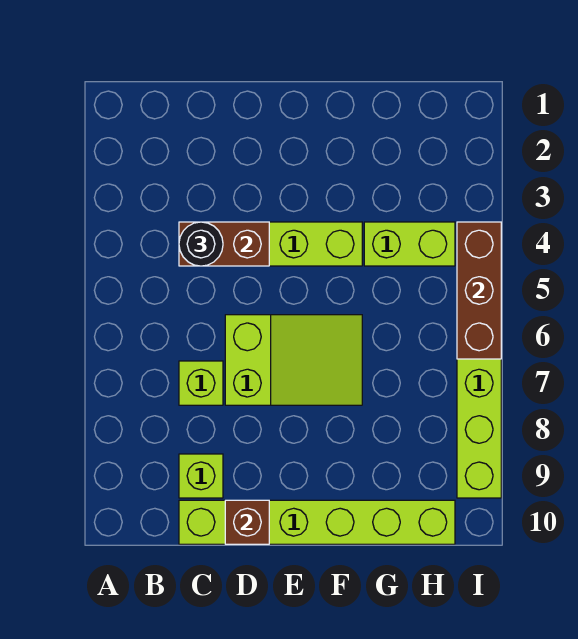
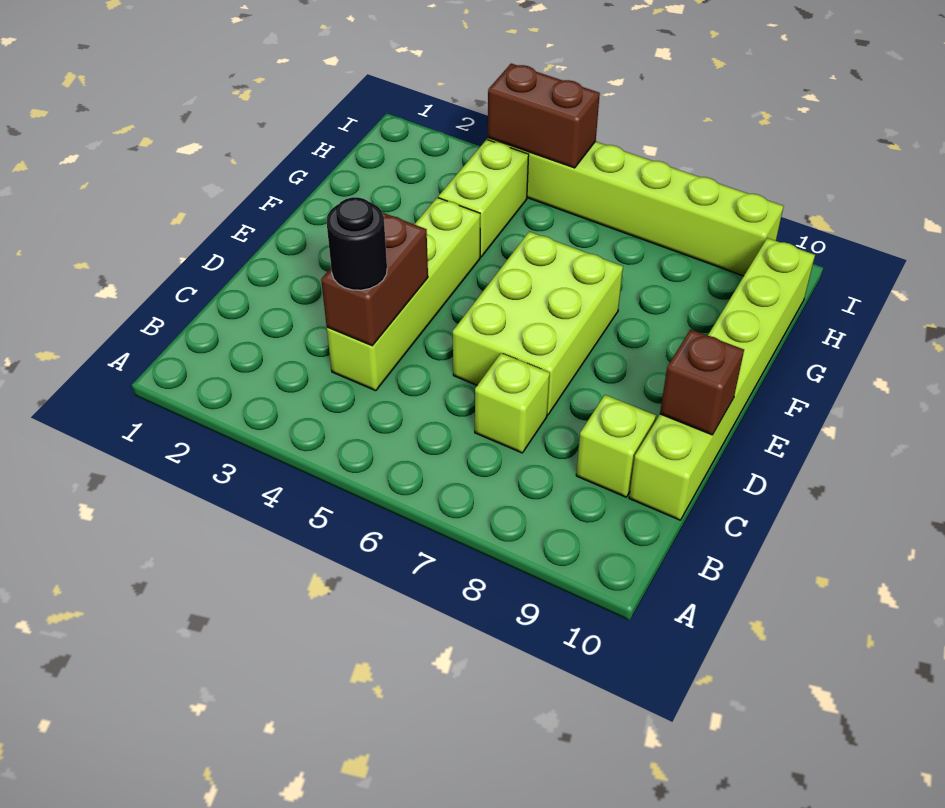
lime 2x3 slope [225,315,362,405] -> lime 2x3 brick [453,232,623,415]
brown 1x3 brick [457,222,501,359] -> brown 1x2 brick [488,64,600,168]

